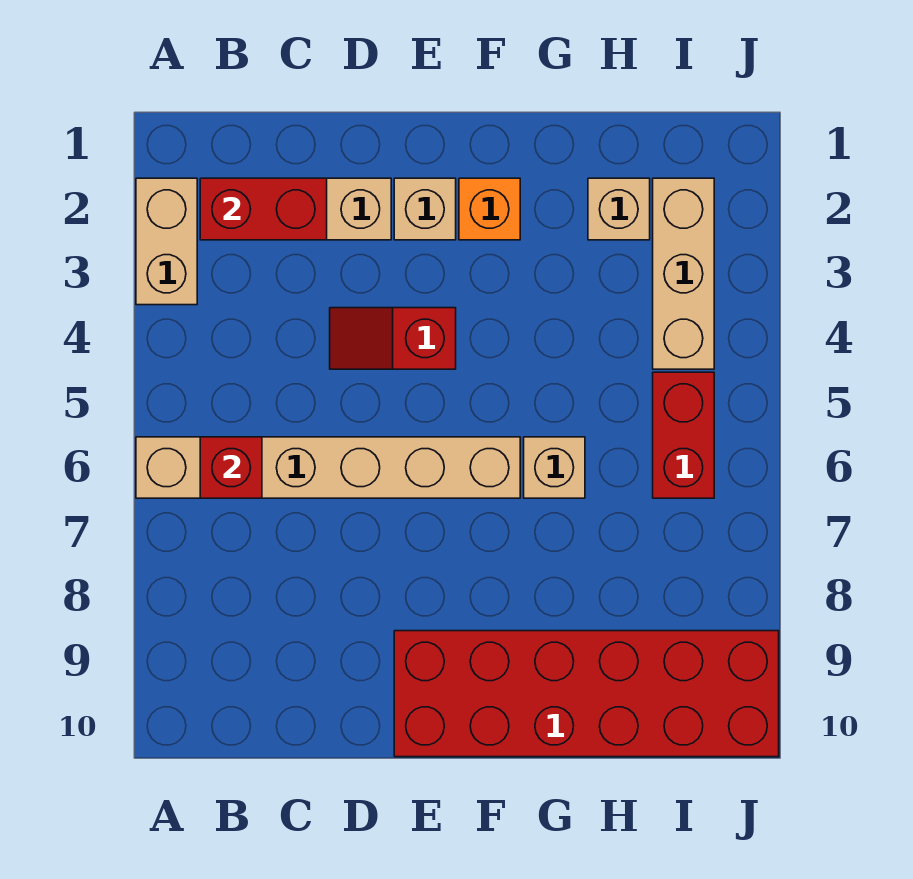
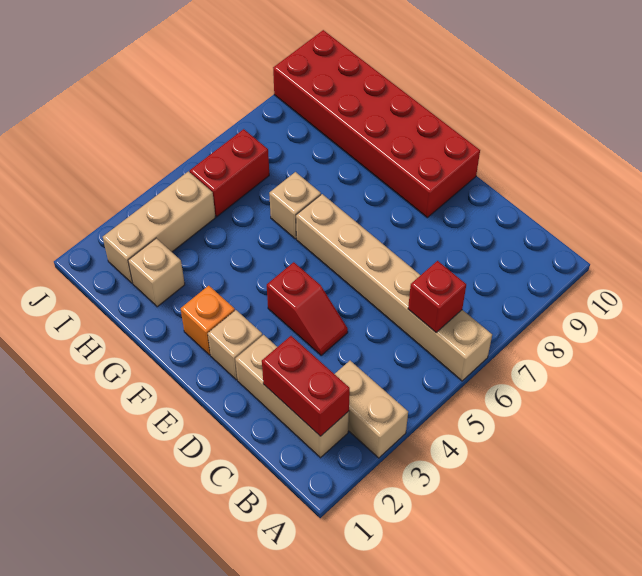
tan 1x2 brick [136,178,197,305] -> tan 1x2 brick turned to [335,361,408,458]

